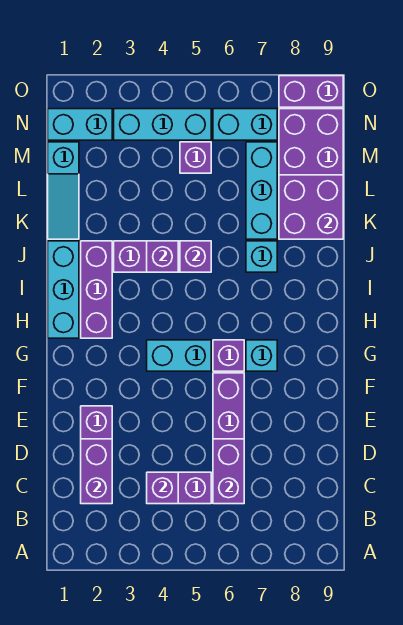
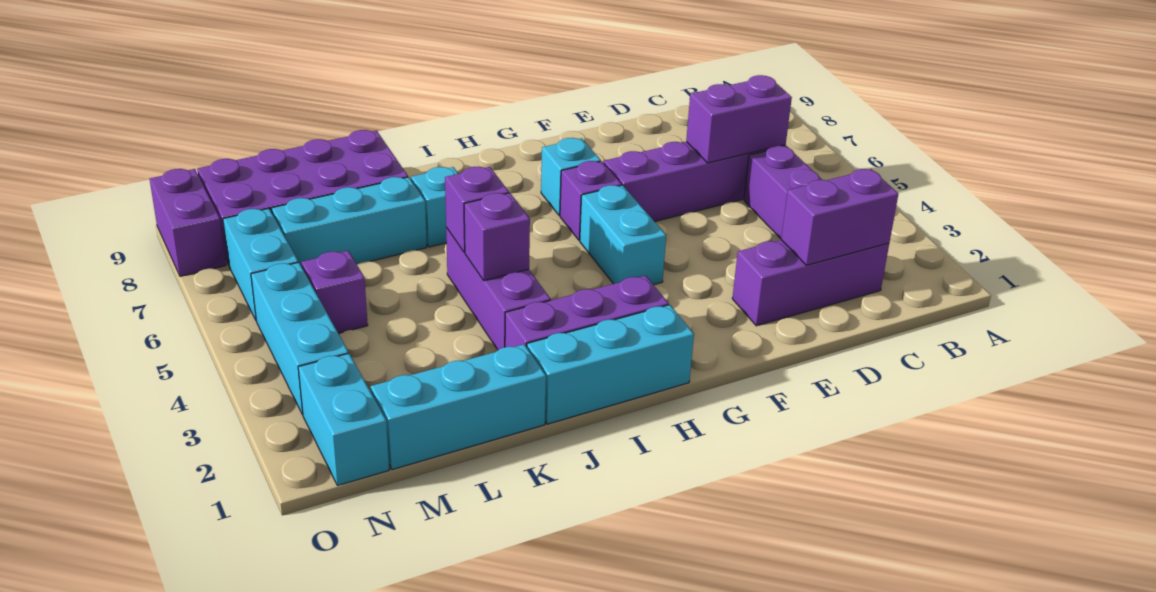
purple 1x1 brick [147,472,178,504] -> none
cyan 1x3 slope [48,142,79,239] -> cyan 1x3 brick [371,344,546,470]
purple 2x2 brick [279,175,343,239] -> none

